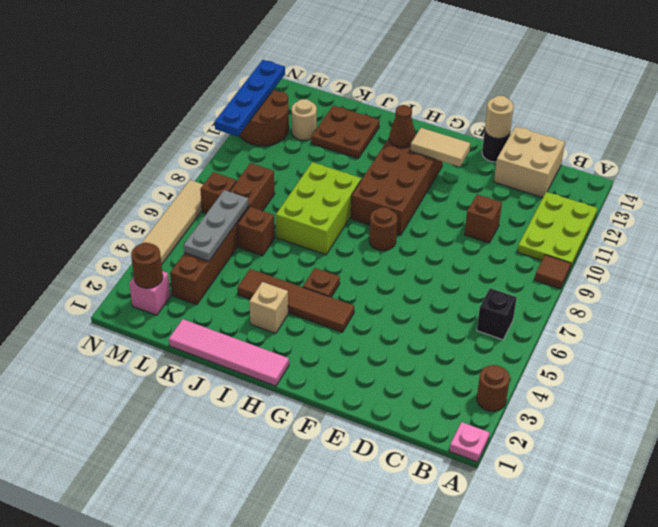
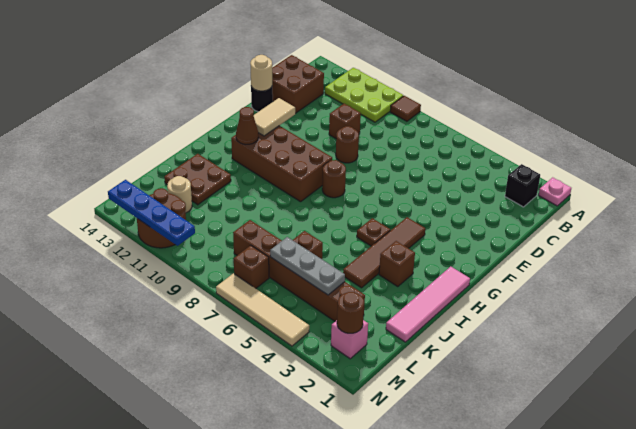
brown 1x1 round brick [477,365,510,411] -> brown 1x1 round brick moved to [336,126,359,163]
black 1x1 brick [477,288,517,340] -> black 1x1 brick moved to [505,164,540,207]
tan 2x2 brick [494,126,565,198] -> brown 2x2 brick [272,55,324,113]
tan 1x1 brick [249,282,288,333] -> brown 1x1 brick [379,241,415,287]
lime 2x3 brick [276,162,361,255] -> none

